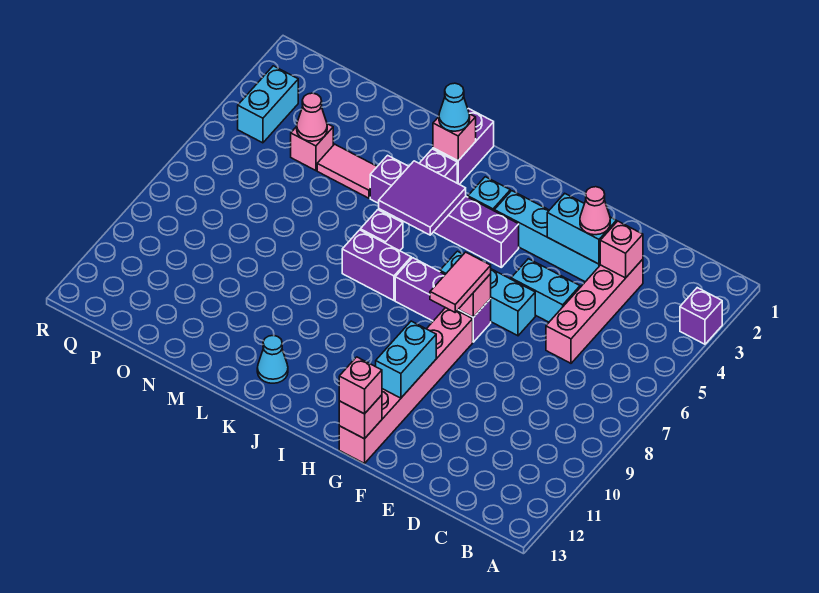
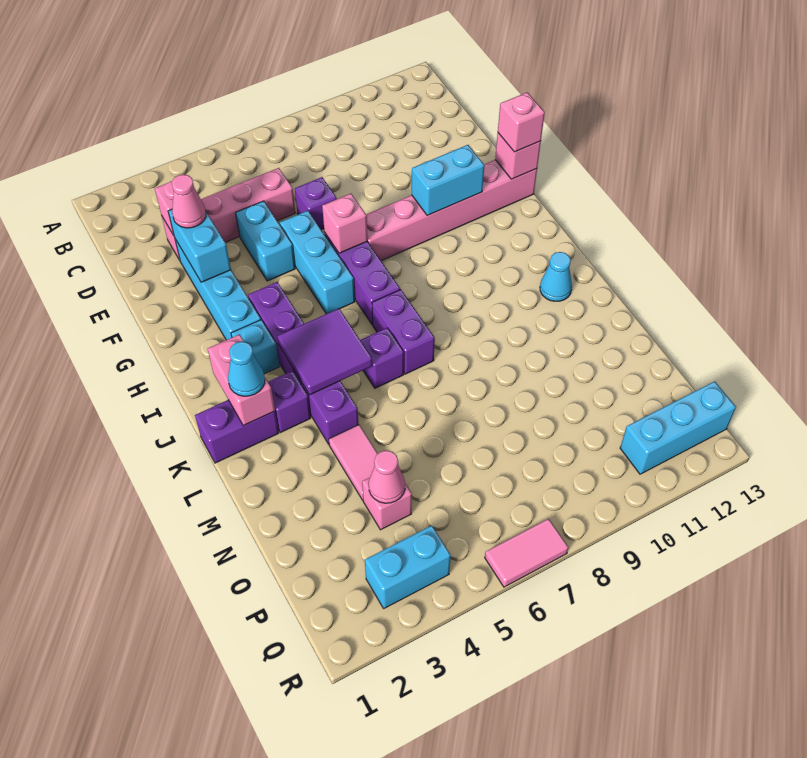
purple 1x1 brick [680,288,722,344] -> purple 1x1 brick moved to [295,177,337,230]
pink 1x2 tile [430,252,491,312] -> pink 1x2 tile moved to [485,519,569,587]
pink 1x1 brick [433,114,476,161] -> pink 1x2 brick [208,334,275,426]
none -> cyan 1x3 brick [620,381,736,474]

